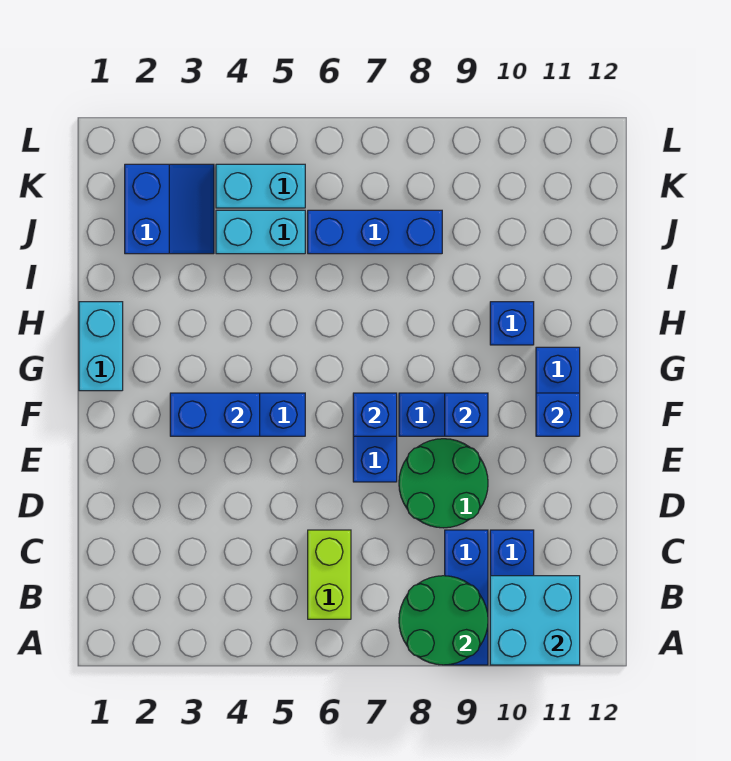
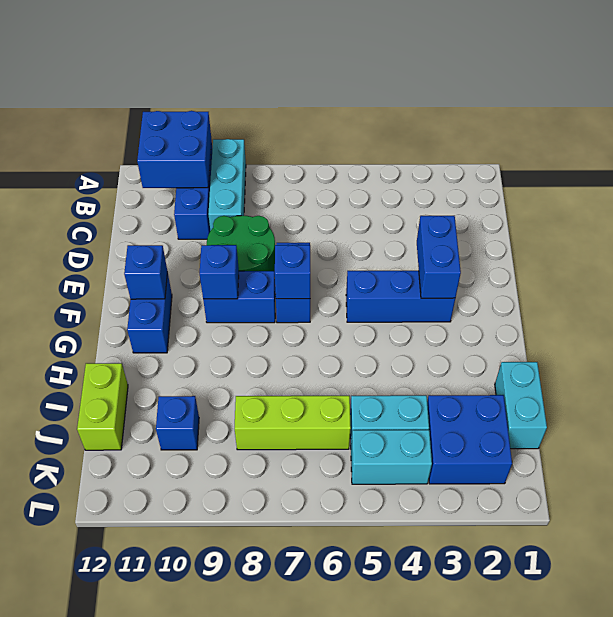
green 2x2 round brick [399,576,488,665] -> none
blue 1x3 brick [445,530,488,665] -> cyan 1x3 brick [208,139,246,231]
cyan 2x2 brick [490,576,580,665] -> blue 2x2 brick [137,111,211,188]
lime 1x2 brick [308,530,351,619] -> lime 1x2 brick moved to [77,363,128,450]
blue 1x2 brick [170,393,260,436] -> blue 1x2 brick turned to [417,216,461,298]
cyan 1x2 brick [79,302,123,391] -> cyan 1x2 brick moved to [495,362,547,449]
blue 1x1 brick [490,302,534,345] -> blue 1x1 brick moved to [156,396,199,450]
blue 2x2 slope [125,164,214,254] -> blue 2x2 brick [427,395,512,484]
blue 1x3 brick [308,210,442,254] -> lime 1x3 brick [234,396,351,450]

